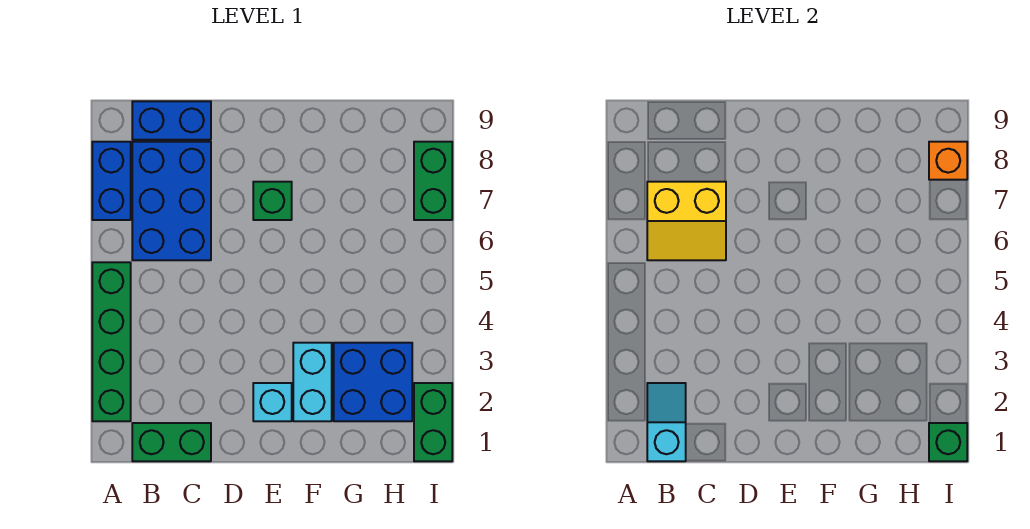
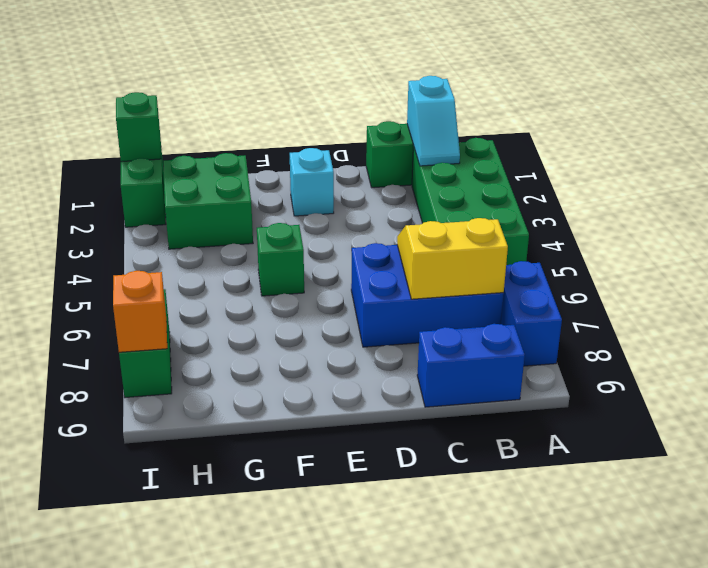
green 1x4 brick [92,262,131,421] -> green 2x4 brick [412,138,529,265]
blue 2x3 brick [132,142,211,260] -> blue 2x3 brick turned to [351,243,504,347]
green 1x1 brick [253,182,292,220] -> green 1x1 brick moved to [257,223,304,296]
cyan 1x2 brick [293,343,332,421] -> none
blue 2x2 brick [334,343,412,421] -> green 2x2 brick [163,153,253,249]

